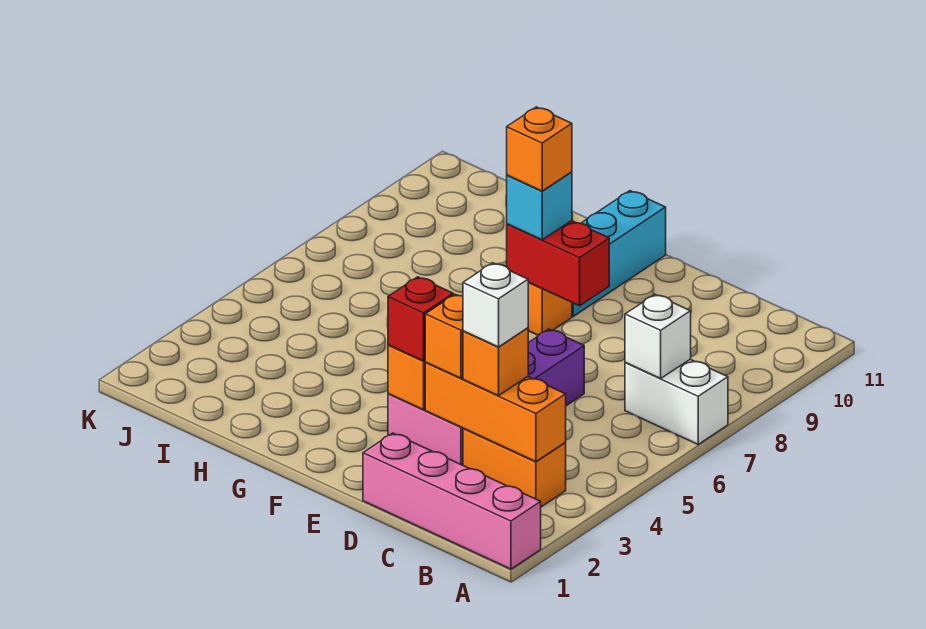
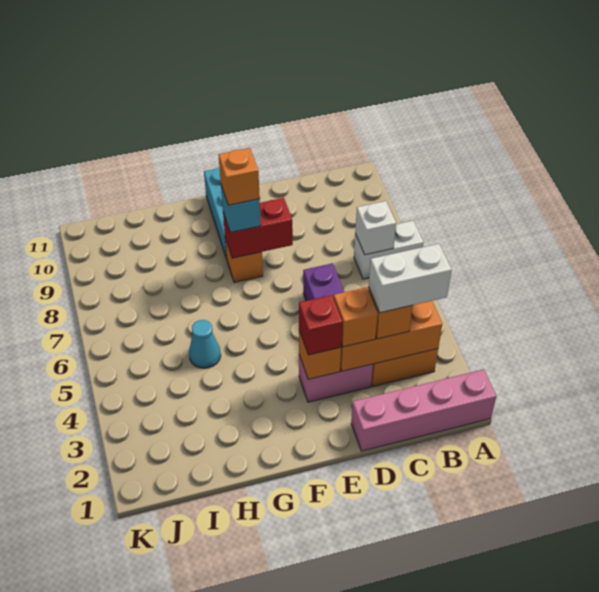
white 1x1 brick [463,263,528,347] -> white 1x2 brick [368,244,452,313]
none -> cyan 1x1 cone [189,320,221,368]

